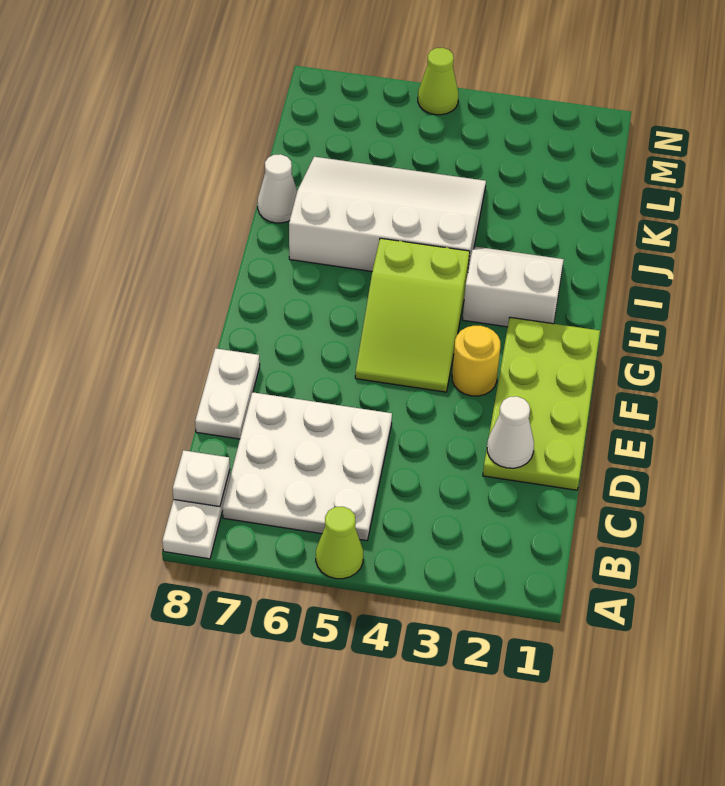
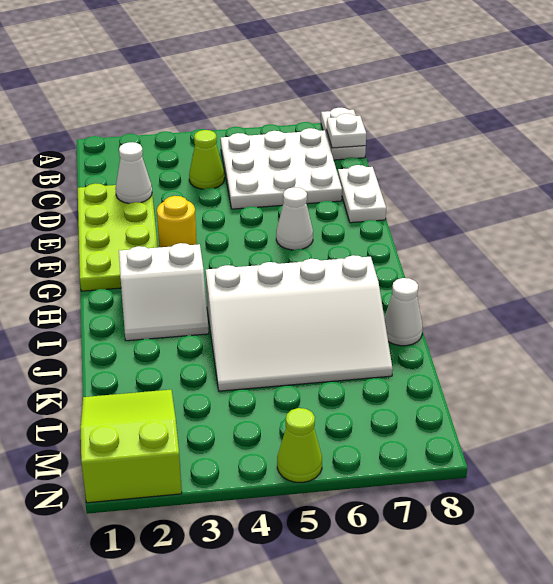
lime 1x1 cone [316,507,363,579] -> lime 1x1 cone moved to [189,130,224,189]
lime 2x3 slope [355,238,470,392] -> lime 2x3 slope moved to [81,390,182,503]
none -> white 1x1 cone [276,187,313,250]

